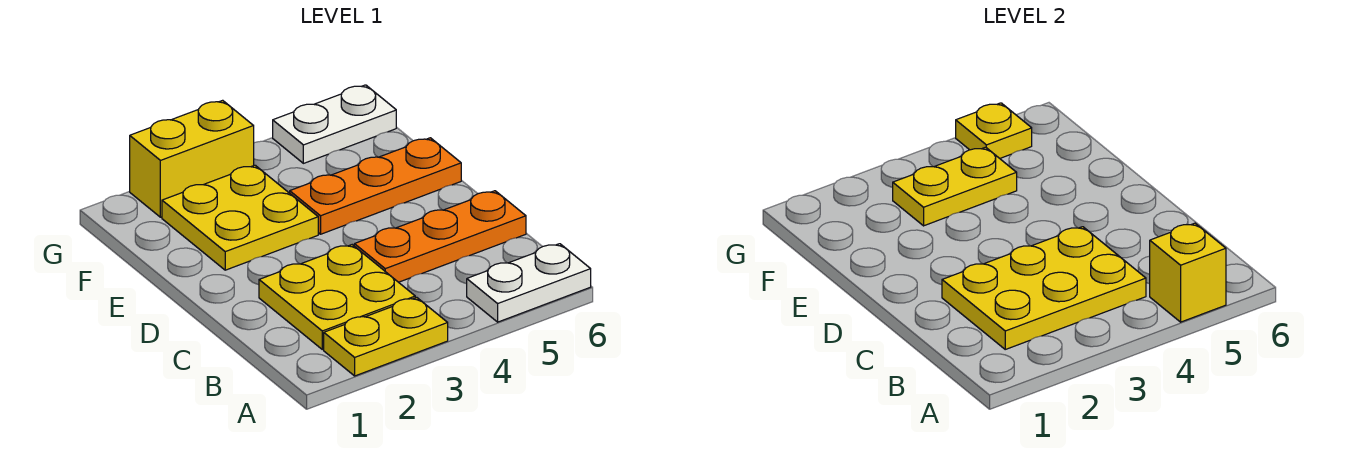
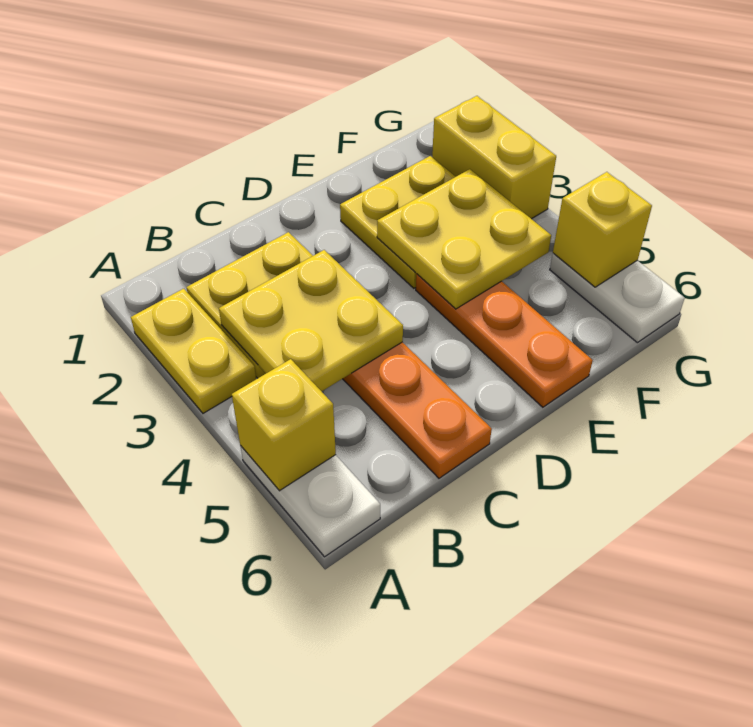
yellow 2x3 plate [942,227,1146,349] -> yellow 2x2 plate [219,250,403,391]
yellow 1x2 plate [893,147,1017,226] -> yellow 2x2 plate [377,169,551,309]
yellow 1x1 plate [956,103,1032,158] -> yellow 1x1 brick [553,172,652,287]

